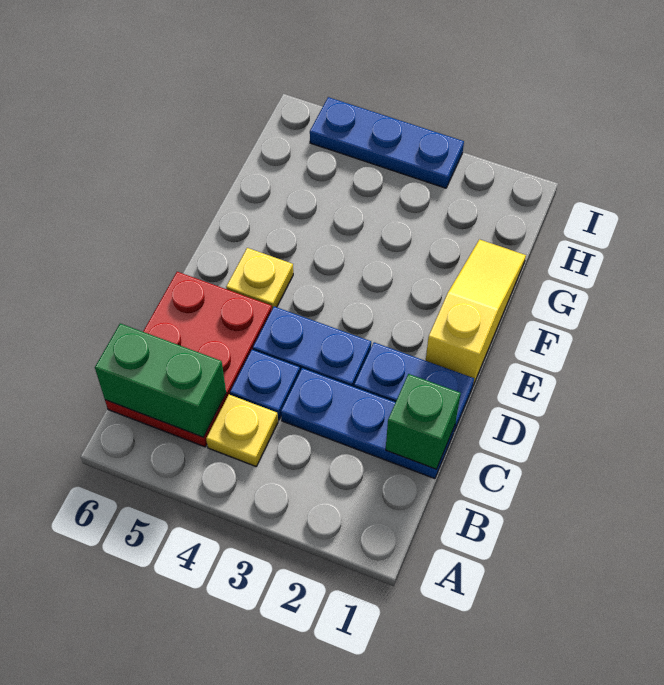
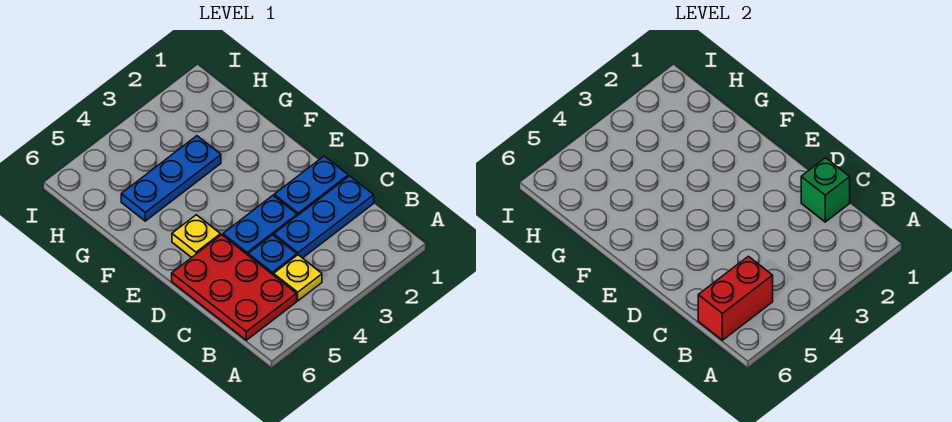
green 1x2 brick [95,323,226,437] -> red 1x2 brick [698,256,773,340]
yellow 1x3 slope [426,239,526,385] -> none
blue 1x3 plate [310,97,464,188] -> blue 1x3 plate moved to [121,136,221,221]

